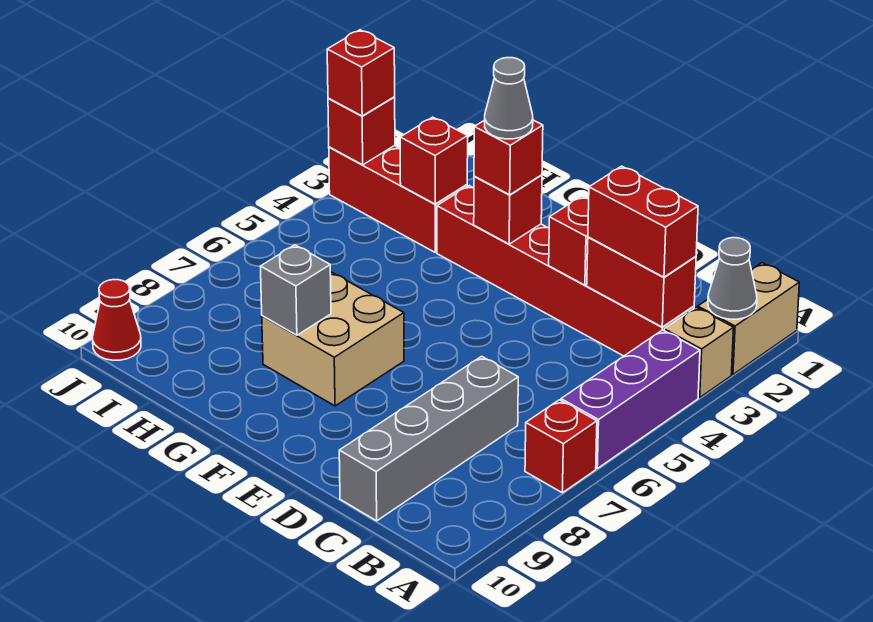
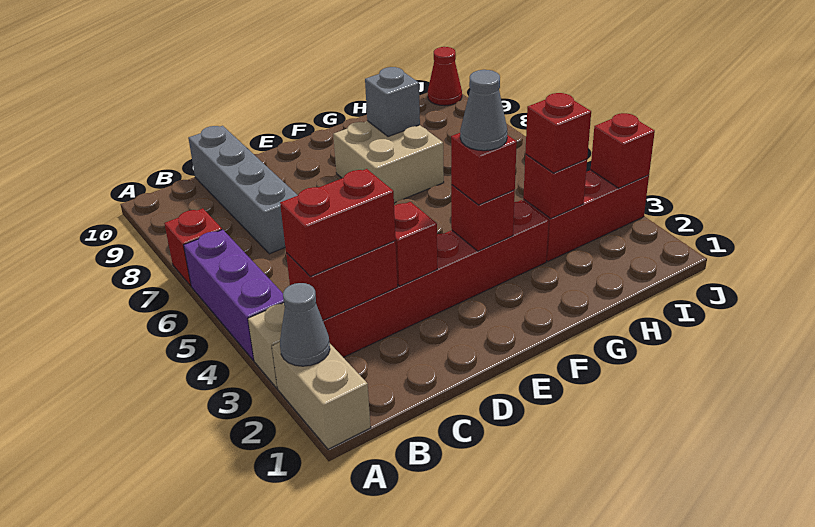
red 1x1 brick [327,30,395,116] -> red 1x1 brick moved to [525,93,591,173]

